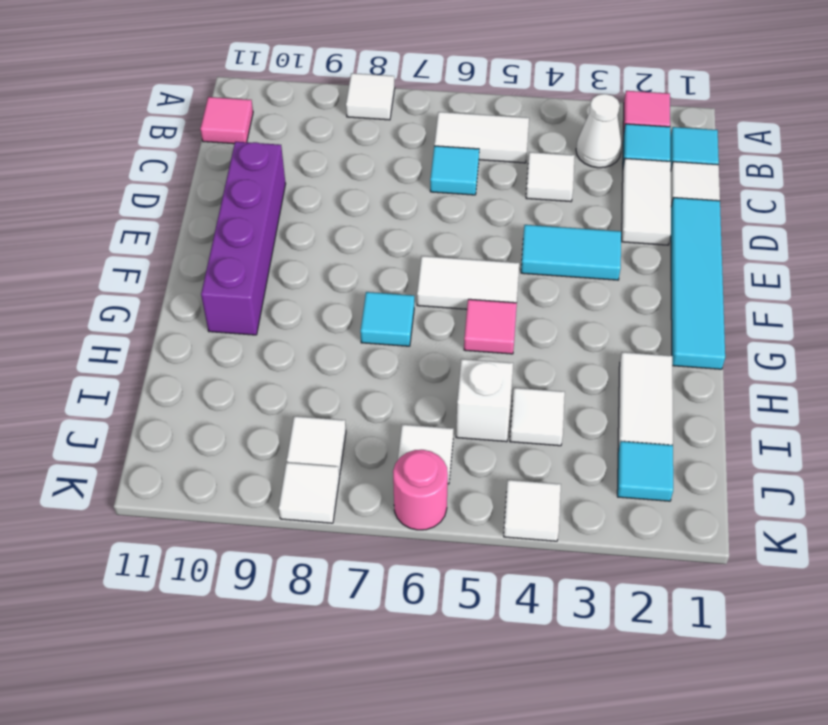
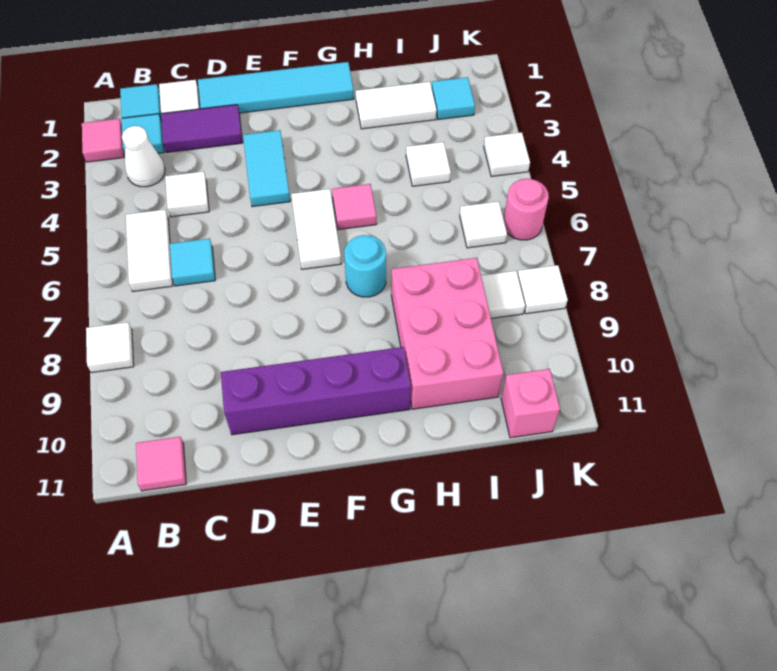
white 1x2 tile [622,158,671,245] -> purple 1x2 tile [161,105,243,153]
cyan 1x1 tile [360,292,414,346] -> cyan 1x1 round brick [344,235,386,297]
none -> pink 2x3 brick [391,258,503,409]
white 1x1 brick [456,359,513,442] -> none
none -> pink 1x1 brick [501,369,560,438]

